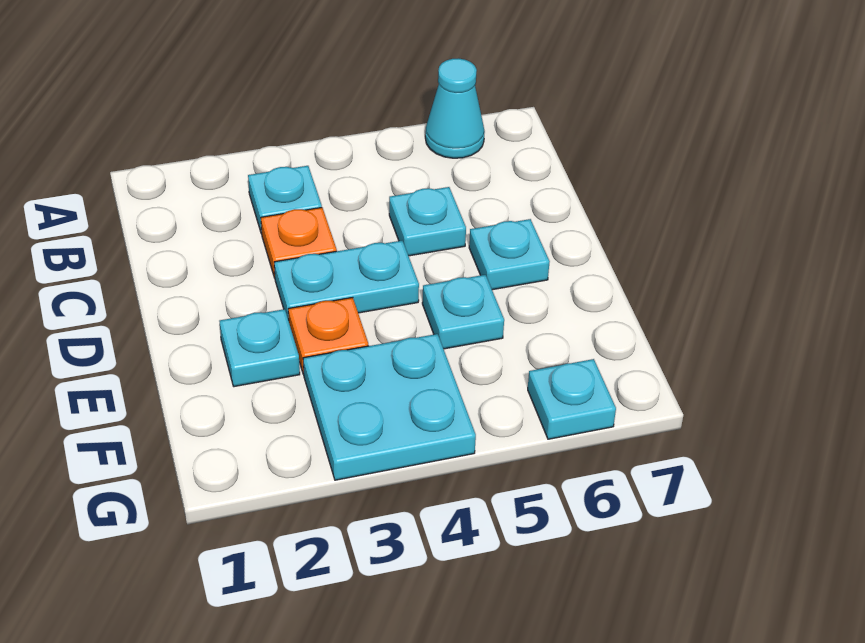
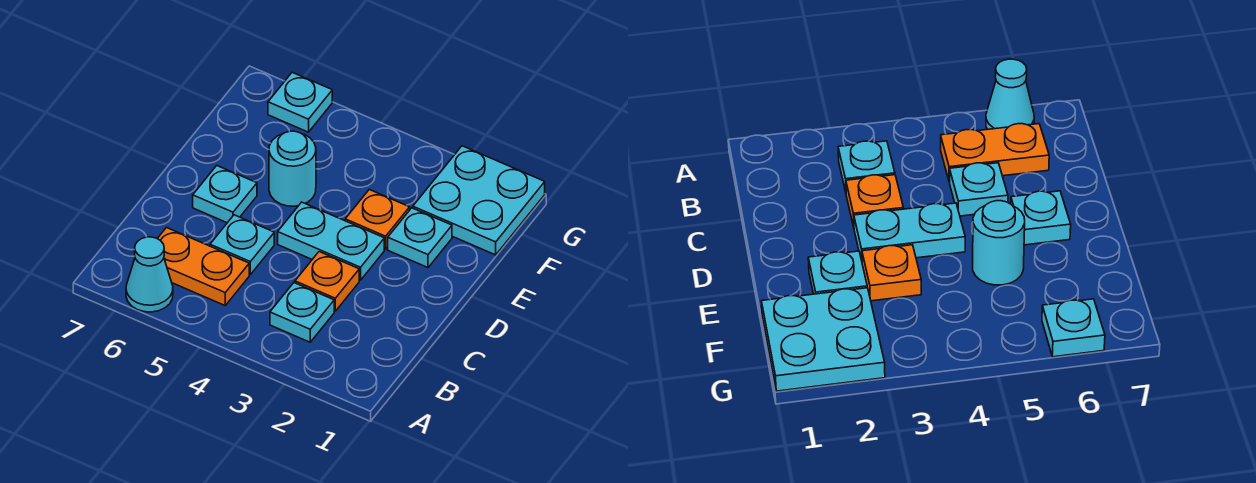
none -> orange 1x2 plate [157,228,249,305]
cyan 1x1 plate [422,275,504,349] -> cyan 1x1 round brick [269,131,316,206]
cyan 2x2 plate [303,334,476,480] -> cyan 2x2 plate moved to [413,146,545,255]

